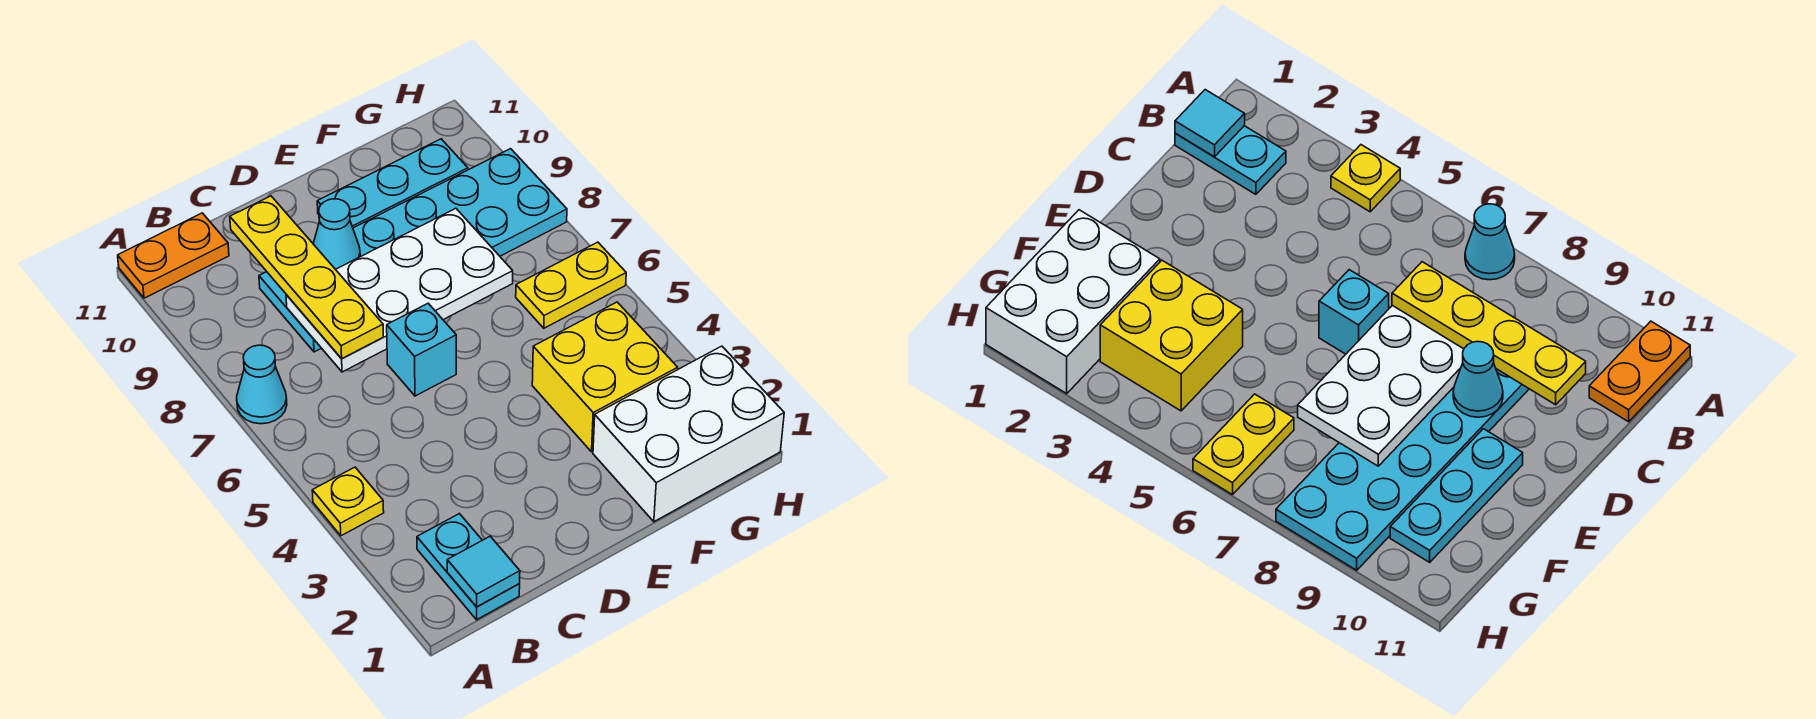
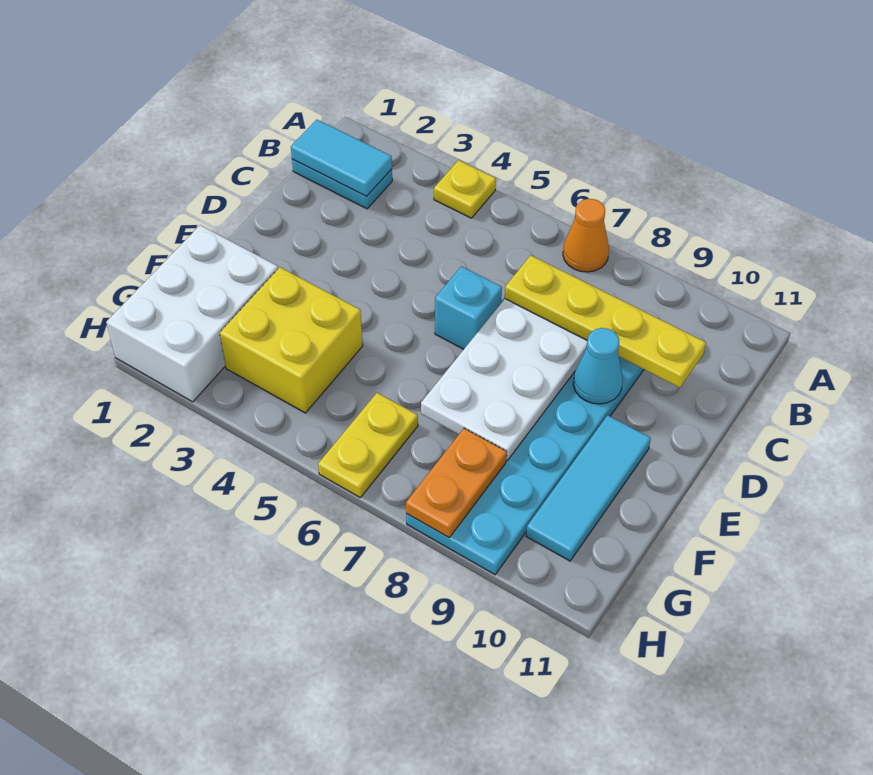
cyan 1x1 cone [237,345,287,424] -> orange 1x1 cone [563,199,609,272]
orange 1x2 plate [118,213,229,298] -> orange 1x2 plate moved to [406,428,507,537]
cyan 1x1 tile [447,536,520,607] -> cyan 1x2 tile [291,120,392,196]
cyan 1x3 plate [317,139,468,228] -> cyan 1x3 tile [526,415,651,561]

